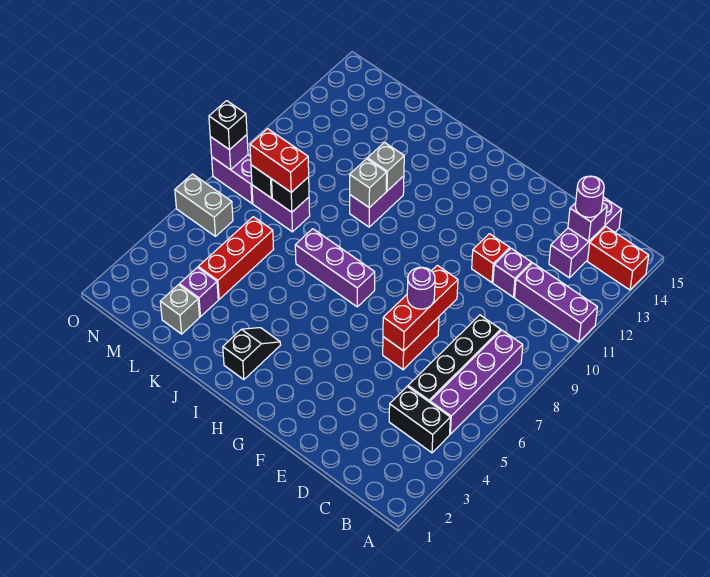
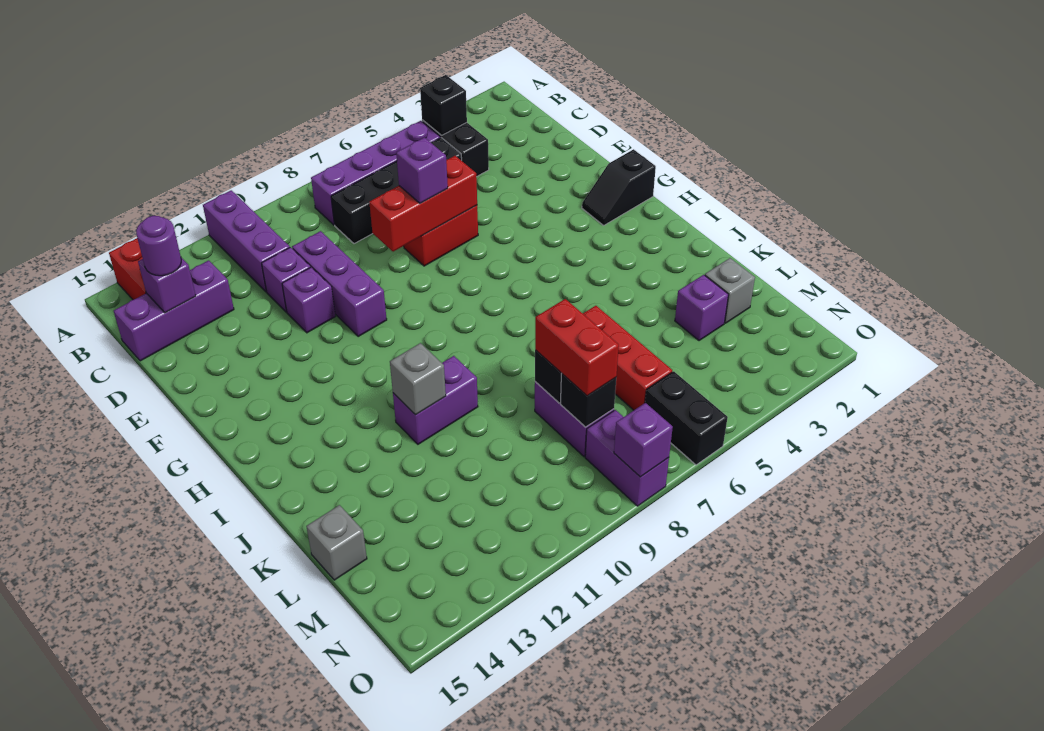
purple 1x1 round brick [407,267,435,309] -> purple 1x1 brick [396,138,448,203]
red 1x1 brick [472,234,510,282] -> purple 1x1 brick [282,267,335,333]
purple 1x3 brick [295,229,375,307] -> purple 1x3 brick moved to [292,231,387,336]
black 1x2 slope [223,328,280,380] -> black 1x2 slope moved to [582,149,656,225]
grey 1x1 brick [350,159,387,208] -> grey 1x1 brick moved to [306,505,367,580]
red 1x3 brick [198,217,274,299] -> red 1x3 brick turned to [583,306,672,410]
grey 1x2 brick [175,174,233,236] -> black 1x2 brick [645,371,728,465]
black 1x1 brick [209,101,247,150] -> black 1x1 brick moved to [420,75,467,136]

